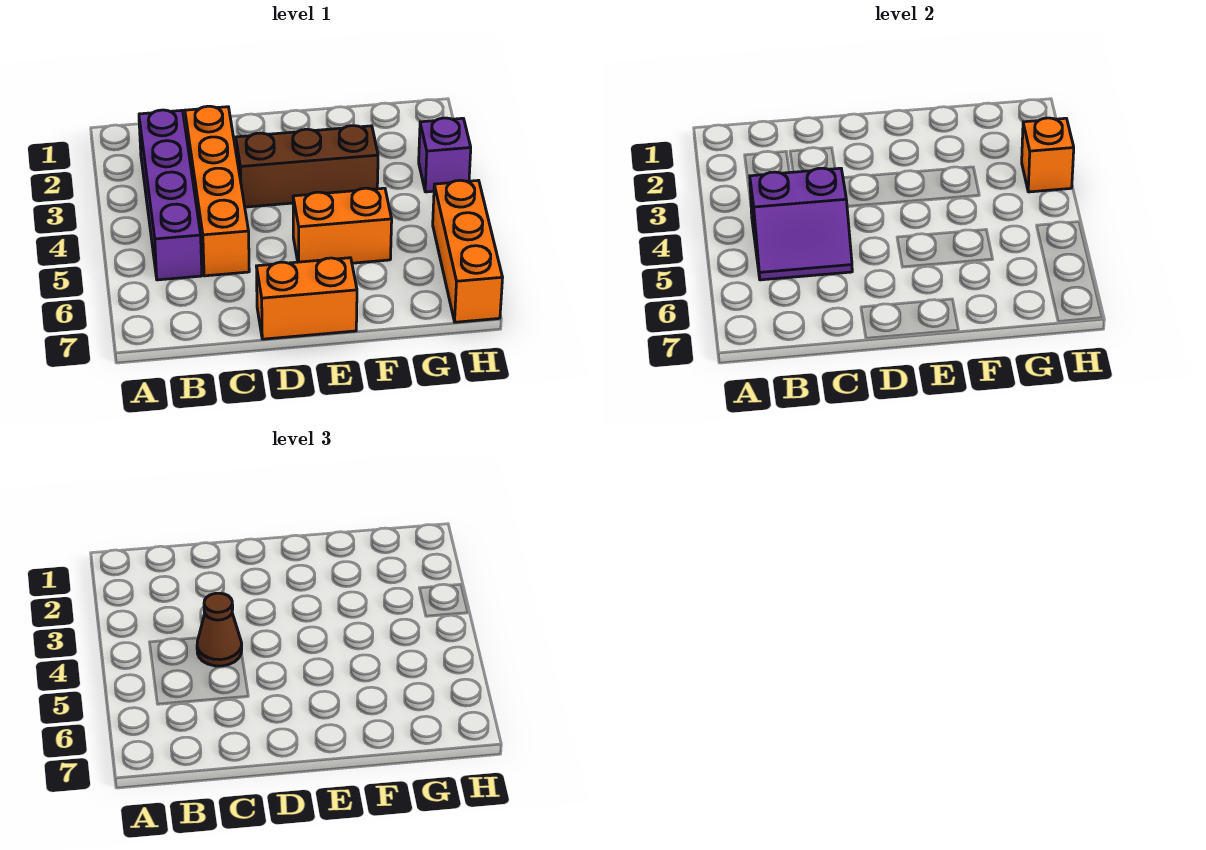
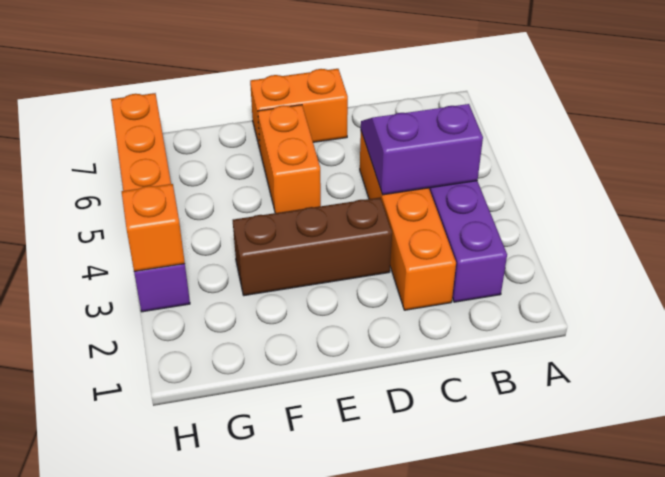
brown 1x1 cone [197,593,242,666] -> none
orange 1x2 brick [293,188,392,263] -> orange 1x2 brick turned to [258,105,321,213]

